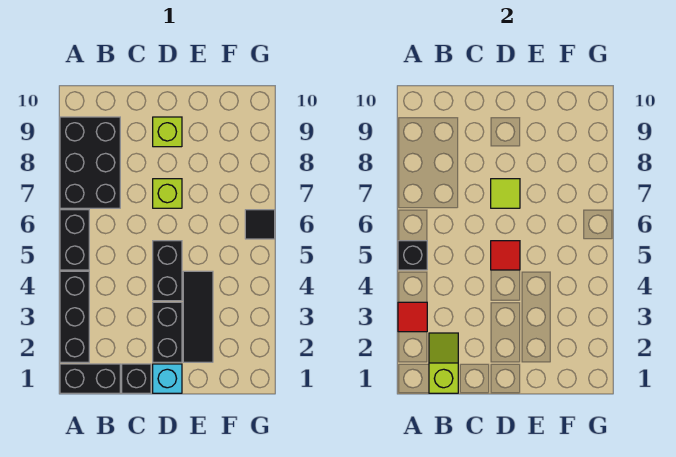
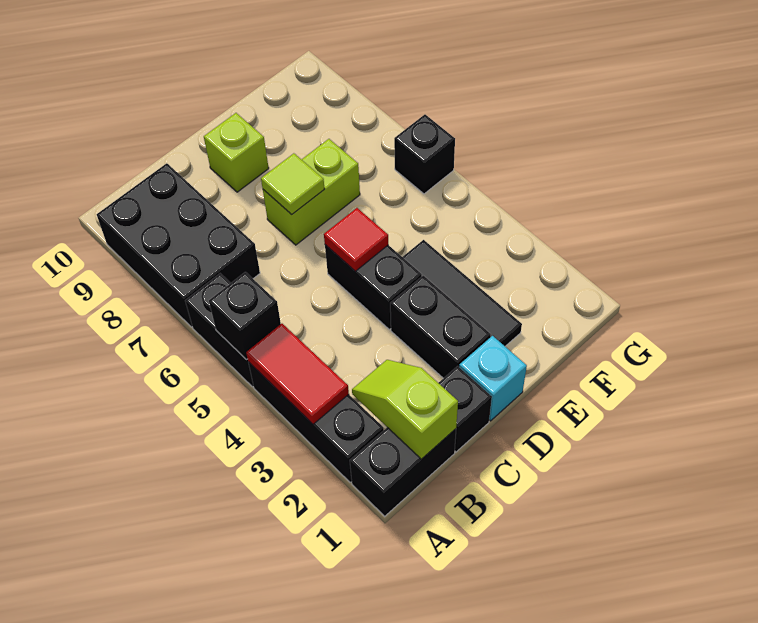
red 1x1 tile [398,302,427,332] -> red 1x2 tile [246,324,349,424]
lime 1x1 brick [153,179,182,208] -> lime 1x2 brick [263,139,360,245]
black 1x1 tile [245,210,275,239] -> black 1x1 brick [394,115,455,194]

